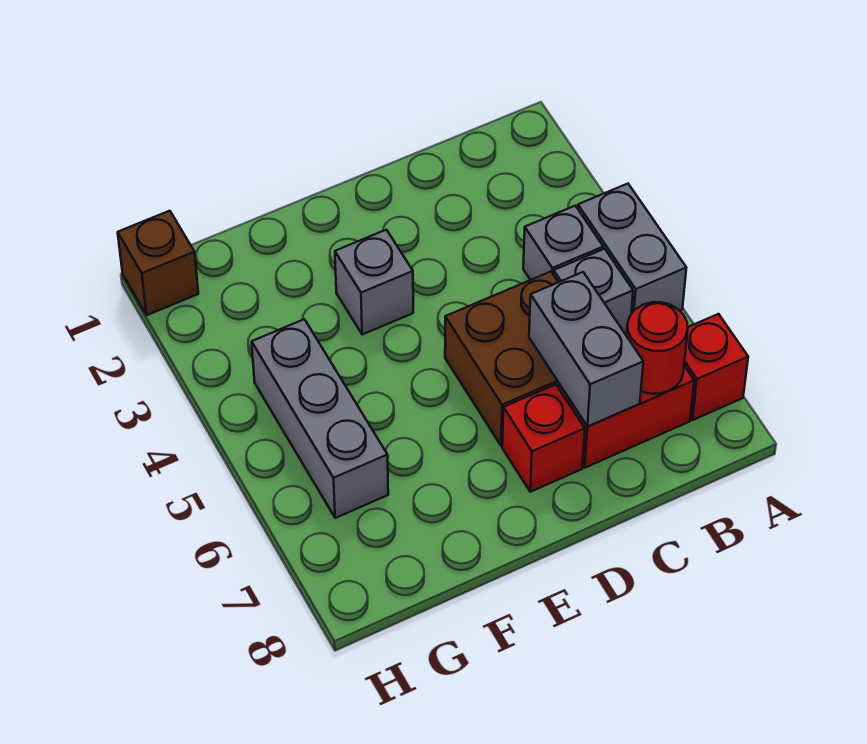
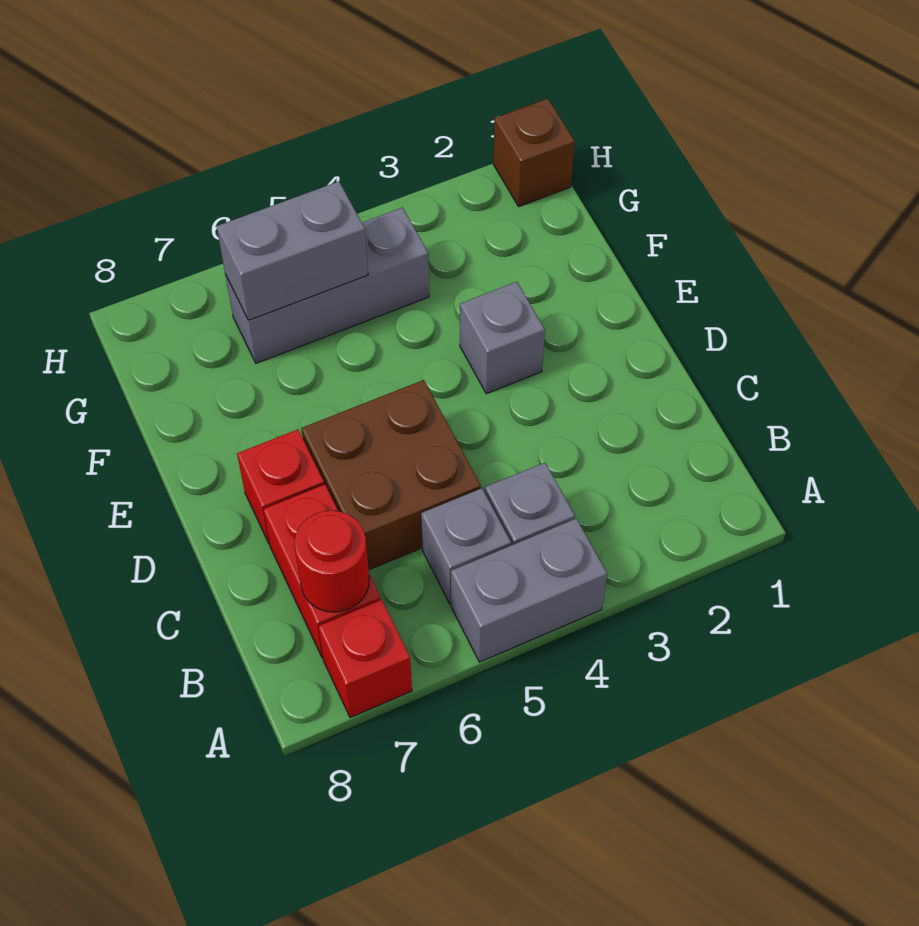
grey 1x2 brick [529,272,643,427] -> grey 1x2 brick moved to [217,181,368,320]

